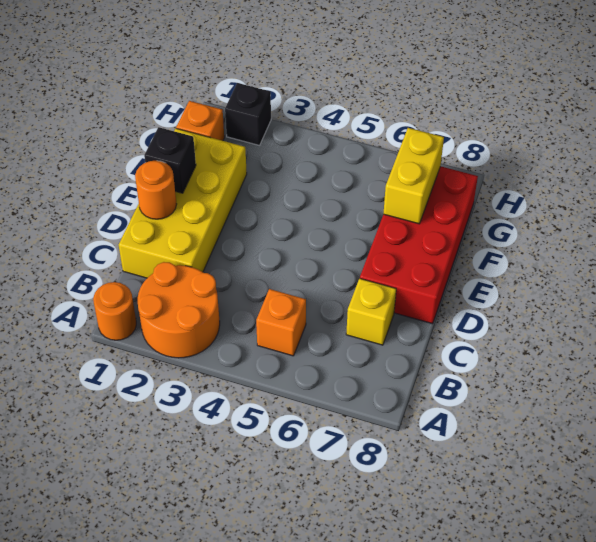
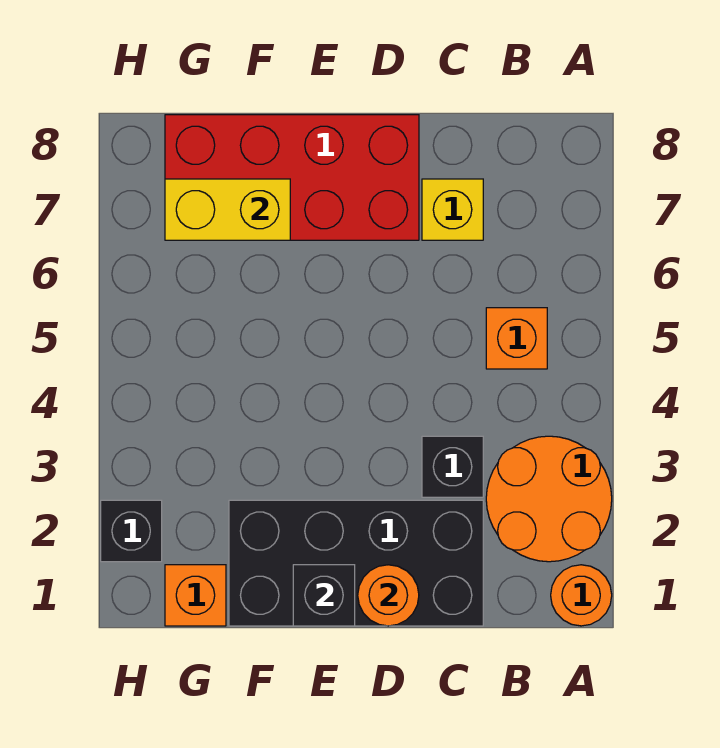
yellow 2x4 brick [119,129,247,278] -> black 2x4 brick [229,500,483,626]
none -> black 1x1 brick [422,436,483,497]

